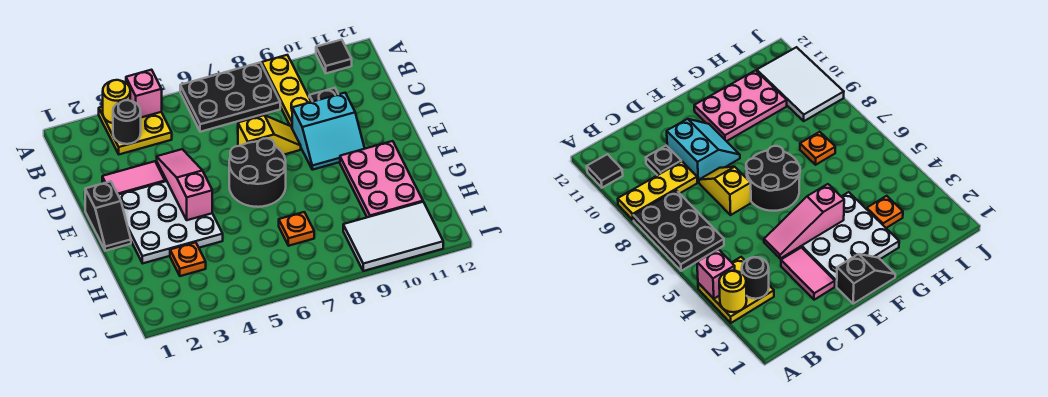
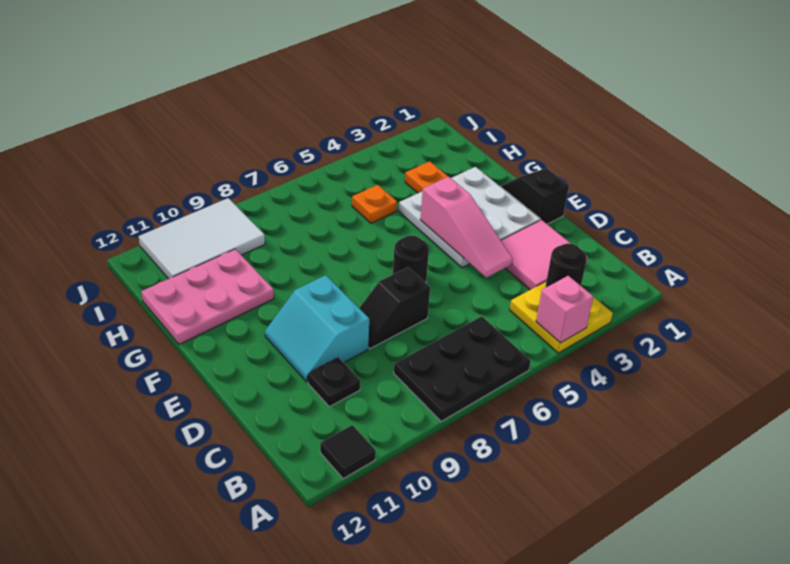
yellow 1x1 round brick [103,80,130,123] -> none
yellow 1x3 plate [262,55,311,127] -> none
pink 1x2 tile [102,161,165,195] -> pink 2x2 tile [501,220,588,290]
yellow 1x2 slope [238,115,301,155] -> black 1x2 slope [359,267,430,349]
cyan 2x2 slope [292,93,365,170] -> cyan 2x2 slope turned to [265,275,369,382]
black 2x2 round brick [229,138,286,207] -> black 1x1 round brick [393,235,429,283]
pink 2x3 plate [340,141,423,217] -> pink 2x3 plate turned to [141,249,274,344]
orange 1x1 plate [279,212,314,246] -> orange 1x1 plate moved to [352,185,397,223]

